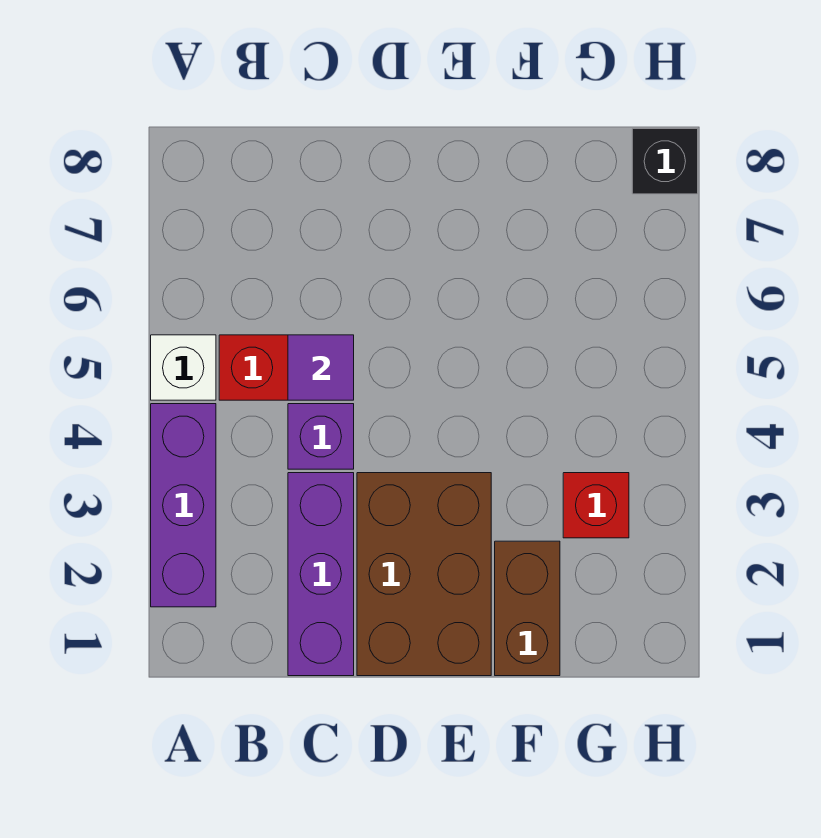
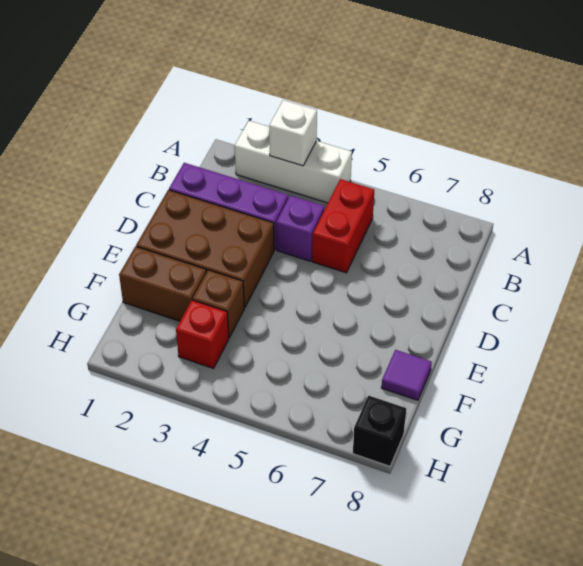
purple 1x3 brick [151,404,216,607] -> white 1x3 brick [235,121,352,203]
white 1x1 brick [151,335,216,400] -> white 1x1 brick moved to [269,100,317,166]
purple 1x1 tile [288,335,354,400] -> purple 1x1 tile moved to [381,350,432,400]
none -> brown 1x1 brick [193,270,244,338]

